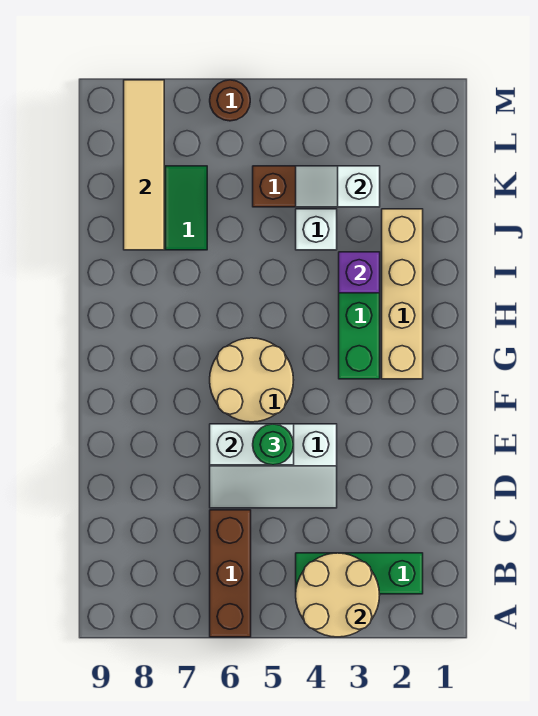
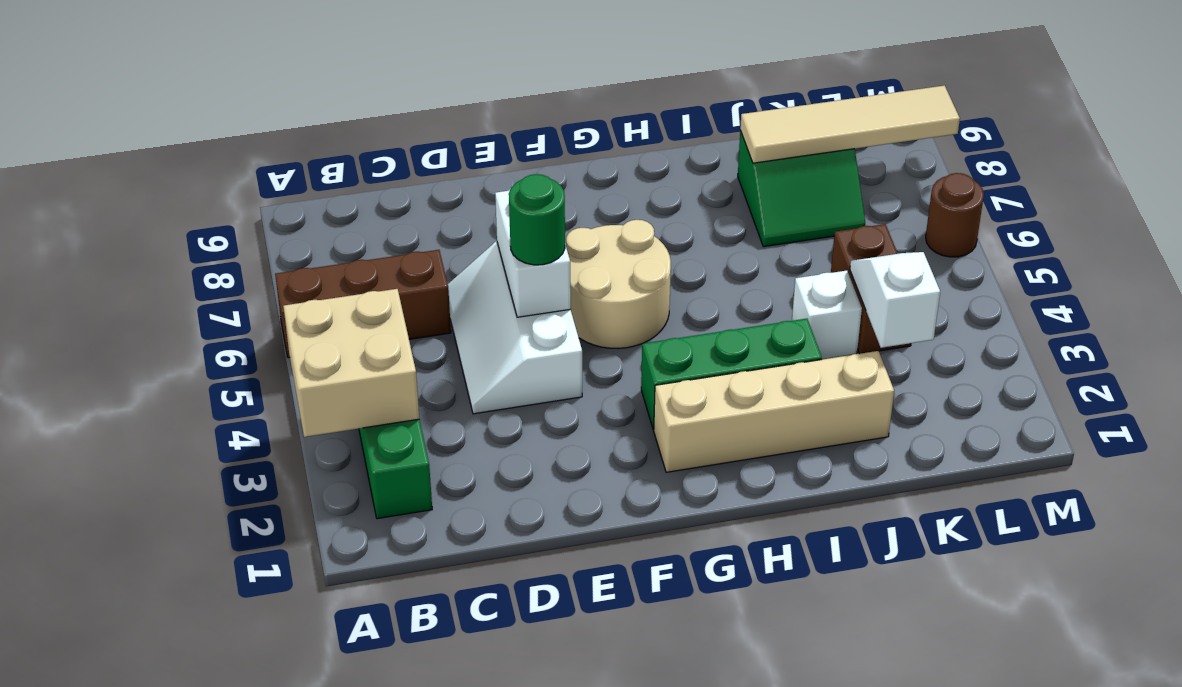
tan 2x2 round brick [296,553,380,637] -> tan 2x2 brick [283,289,419,437]
purple 1x1 brick [339,252,380,293] -> none

